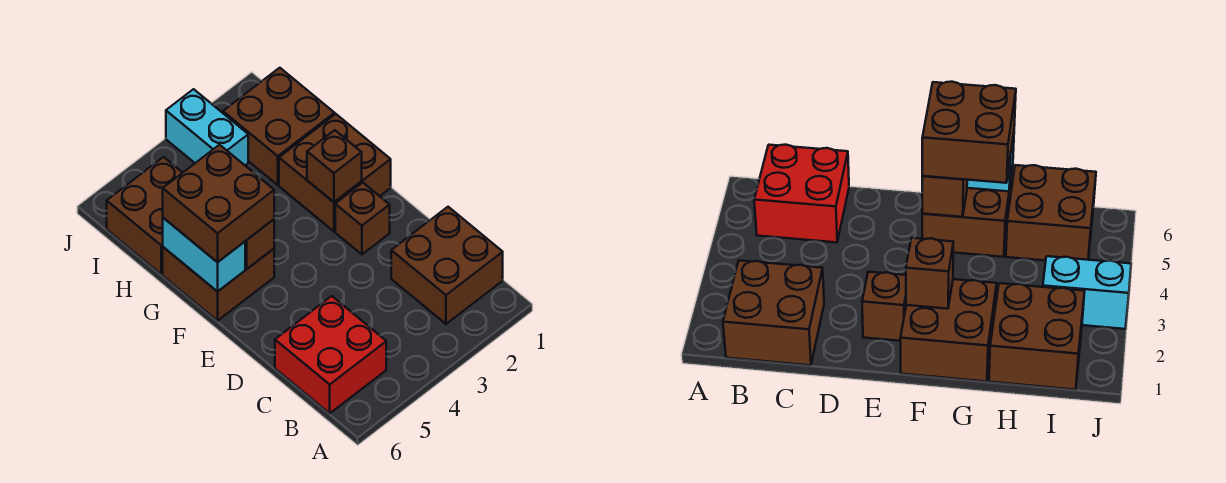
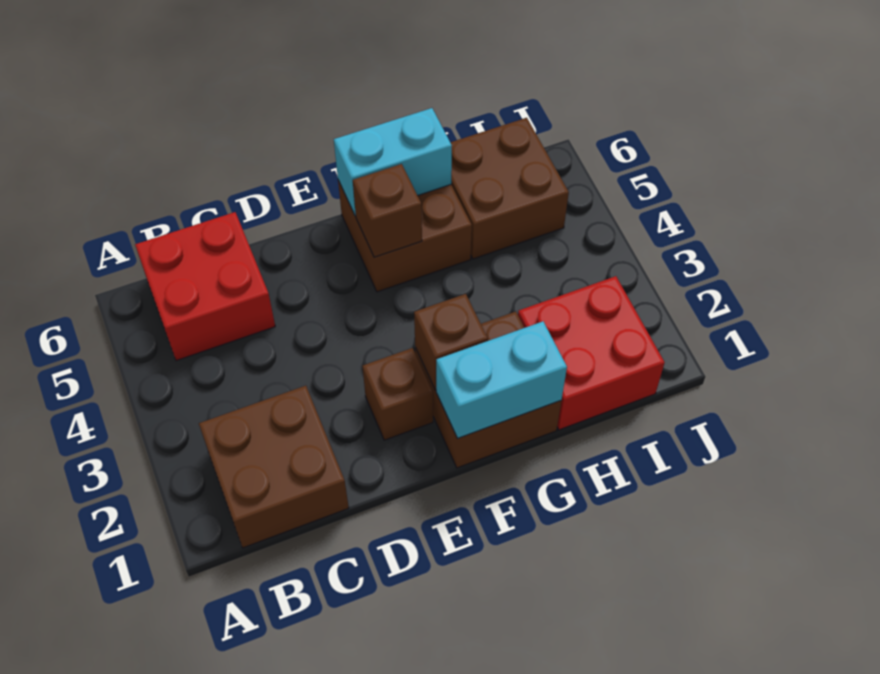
brown 2x2 brick [163,145,274,262] -> none
brown 2x2 brick [223,68,335,185] -> red 2x2 brick [518,276,665,430]
cyan 1x2 brick [166,89,248,165] -> cyan 1x2 brick moved to [436,321,567,438]

